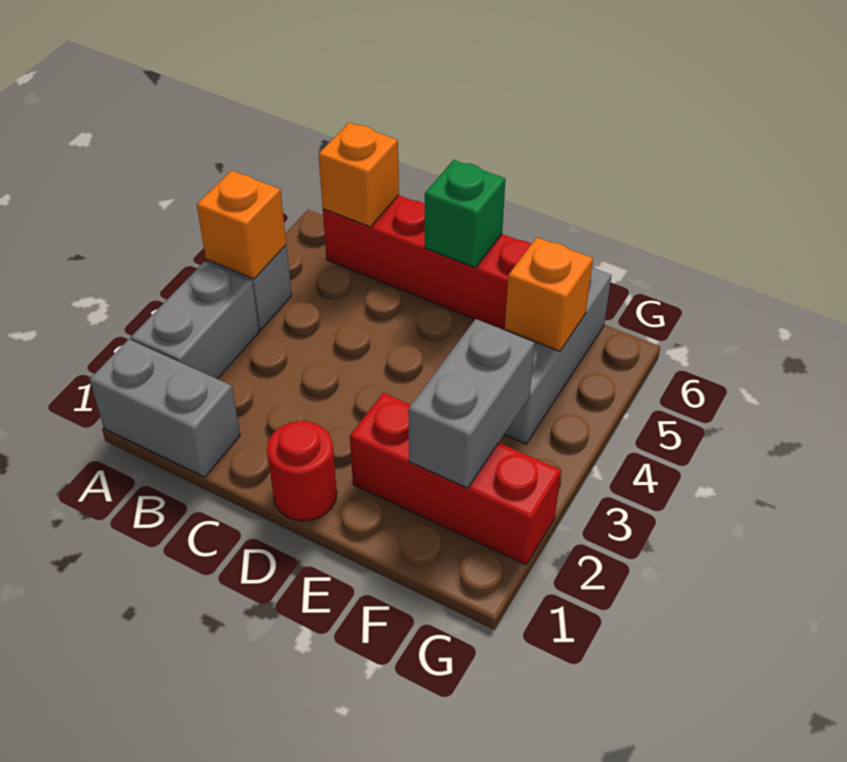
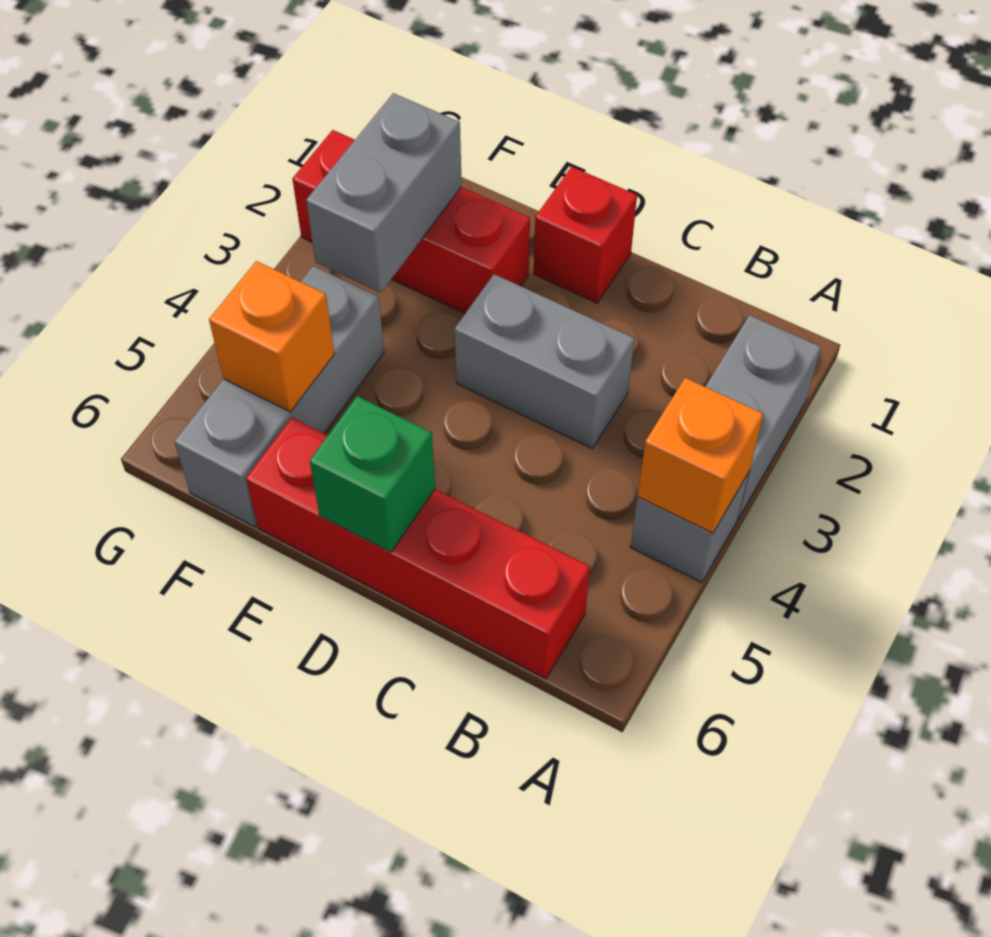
grey 1x2 brick [90,339,240,477] -> grey 1x2 brick moved to [455,274,635,449]
orange 1x1 brick [318,122,399,227] -> none
red 1x1 round brick [267,421,337,521] -> red 1x1 brick [534,167,637,303]

